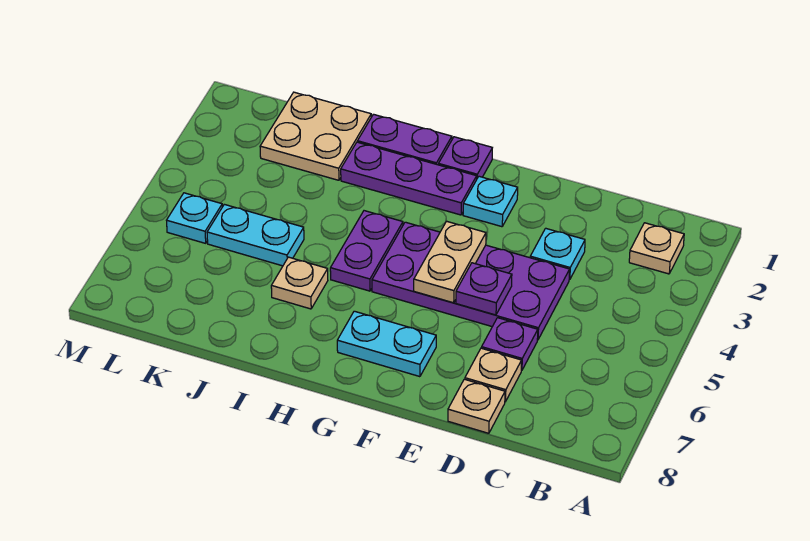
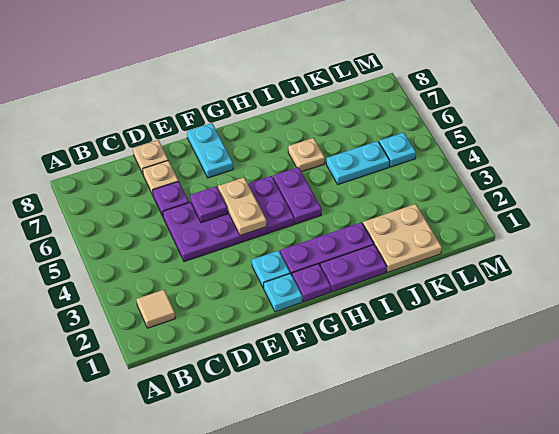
tan 1x1 plate [629,223,684,274] -> tan 1x1 tile [137,290,175,328]
cyan 1x1 plate [530,228,585,280] -> cyan 1x1 plate moved to [264,274,302,312]
cyan 1x2 plate [337,311,436,377] -> cyan 1x2 plate turned to [187,123,233,178]

